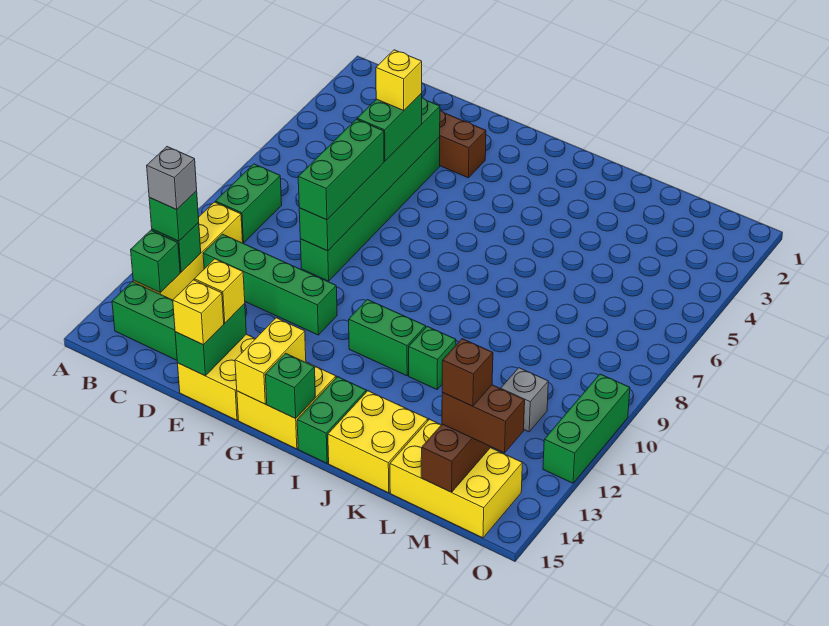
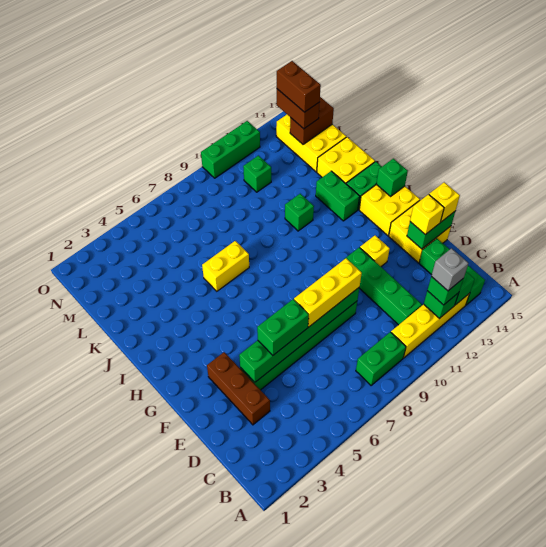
yellow 1x1 brick [376,50,422,110] -> yellow 1x1 brick moved to [360,235,390,267]
green 1x3 brick [298,119,384,220] -> yellow 1x3 brick [294,258,362,327]
yellow 1x2 brick [235,318,306,404] -> yellow 1x2 brick moved to [202,241,249,291]
green 1x2 brick [349,300,426,376] -> green 1x2 brick moved to [316,171,360,221]
grey 1x1 brick [501,368,548,432] -> green 1x1 brick [243,156,271,192]
brown 1x1 brick [442,339,493,406] -> brown 1x2 brick [277,61,321,112]

